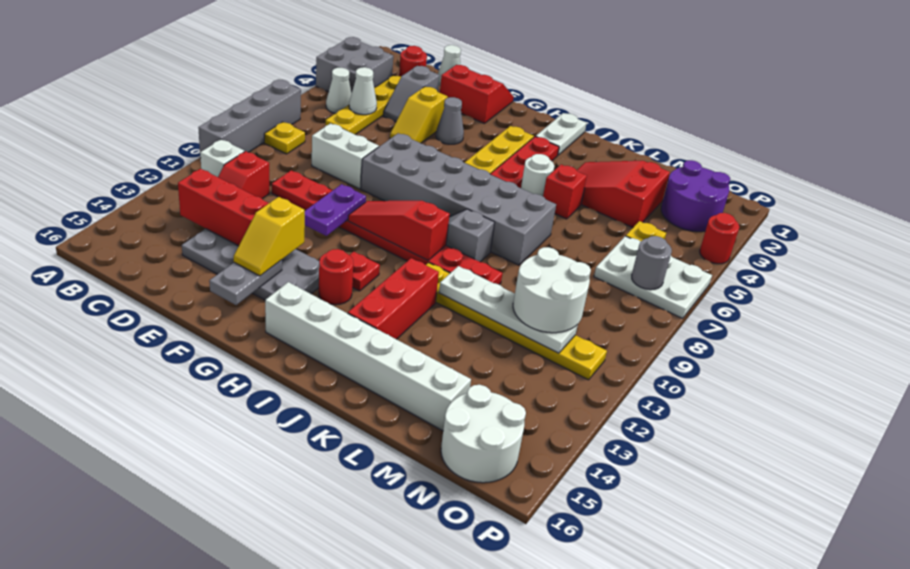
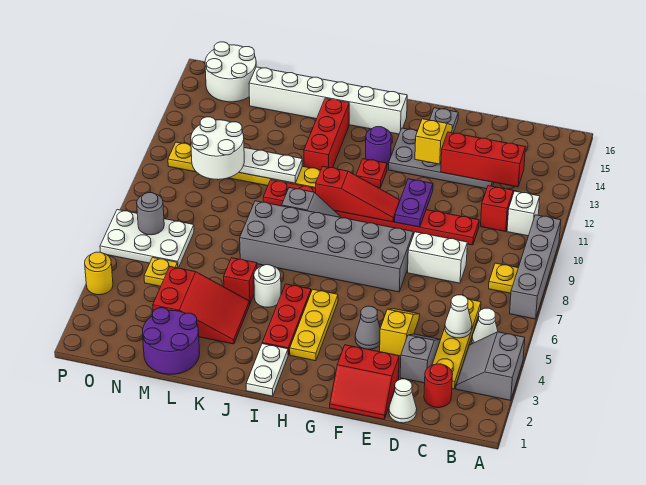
grey 2x2 brick [316,37,393,93] -> grey 2x2 slope [456,332,525,401]
red 1x1 round brick [319,249,353,305] -> purple 1x1 round brick [366,127,391,165]
purple 2x2 round brick [661,160,730,232] -> purple 2x2 round brick moved to [143,308,200,374]
red 1x1 round brick [700,213,739,264] -> yellow 1x1 round brick [85,252,113,295]

